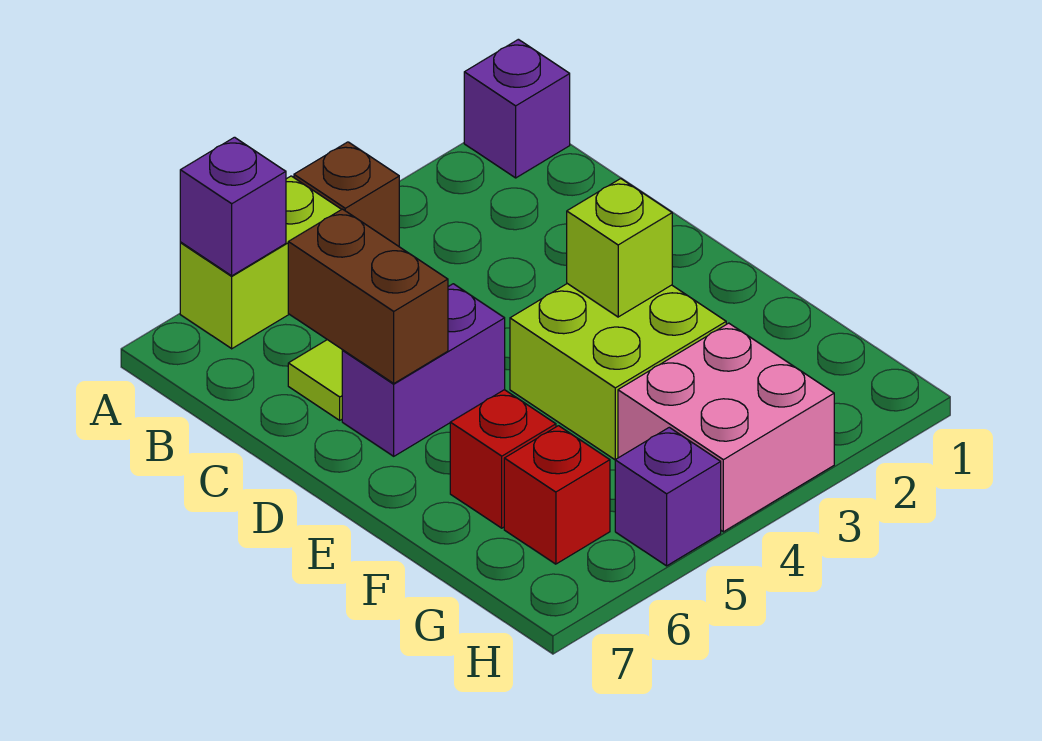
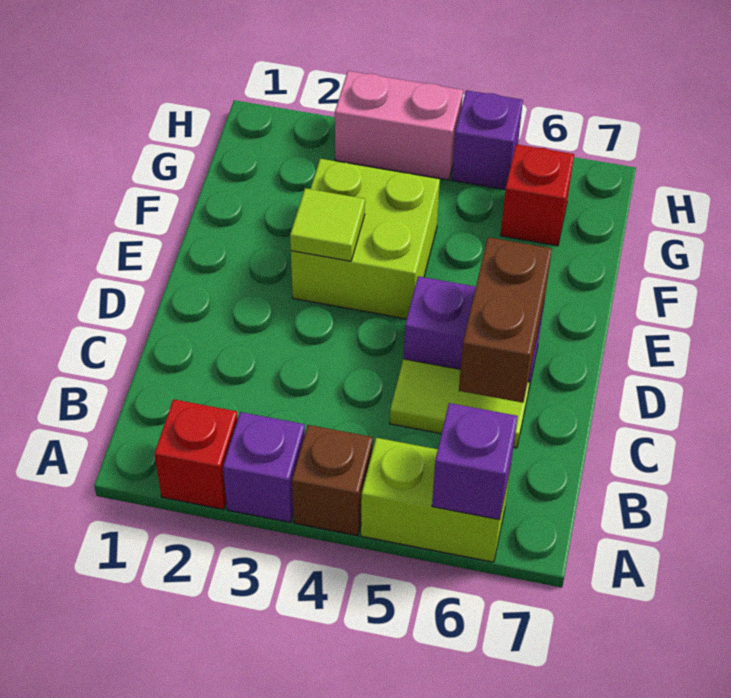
purple 1x1 brick [464,39,570,178] -> purple 1x1 brick moved to [223,412,305,522]
lime 1x1 brick [567,179,672,317] -> lime 1x1 tile [290,188,365,261]
red 1x1 brick [450,390,556,528] -> red 1x1 brick moved to [155,399,238,509]
pink 2x2 brick [618,323,834,532] -> pink 1x2 brick [335,71,463,180]

